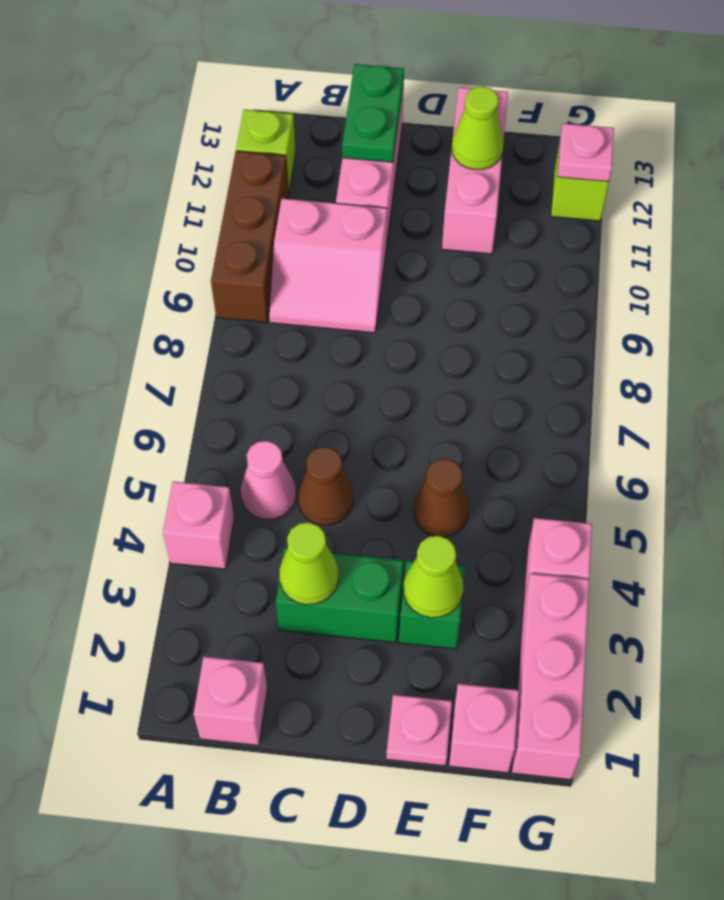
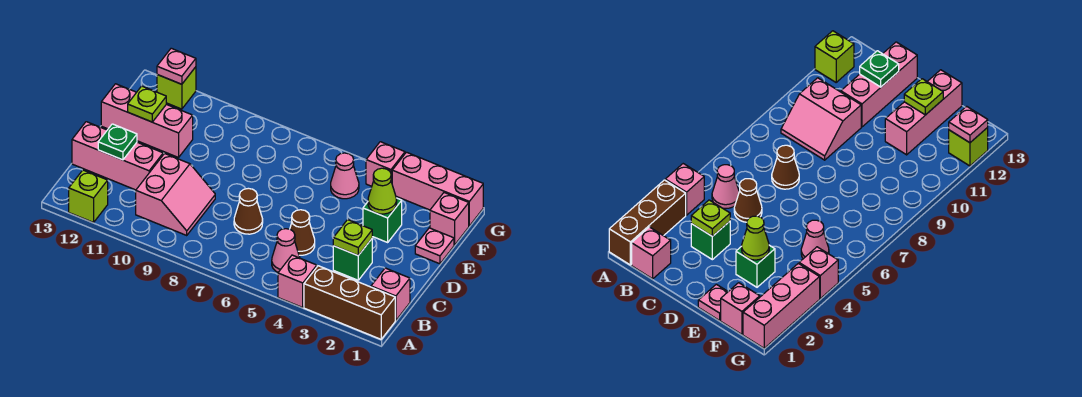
brown 1x3 brick [211,151,289,322] -> brown 1x3 brick moved to [304,266,395,339]
green 1x2 brick [276,548,403,642] -> green 1x1 brick [333,239,372,280]
lime 1x1 cone [279,522,339,605] -> lime 1x1 plate [333,220,372,255]
green 1x2 plate [342,64,404,162] -> green 1x1 plate [98,124,137,160]
brown 1x1 cone [414,459,469,537] -> brown 1x1 cone moved to [234,188,263,234]
lime 1x1 cone [452,87,503,170] -> lime 1x1 plate [128,86,166,122]
none -> pink 1x1 cone [331,153,359,199]

